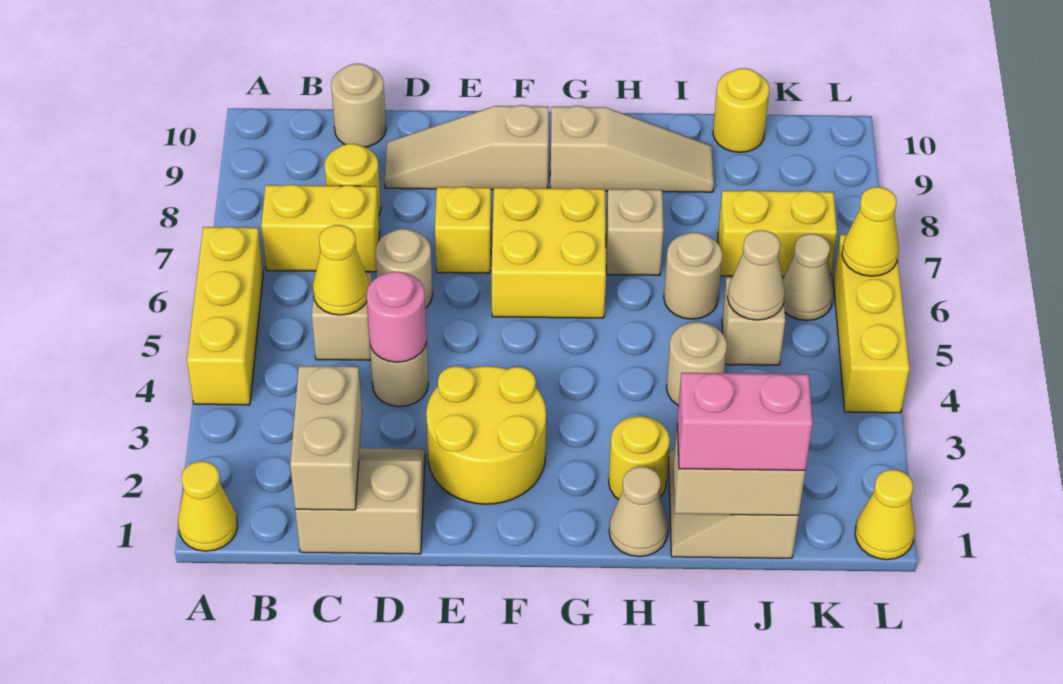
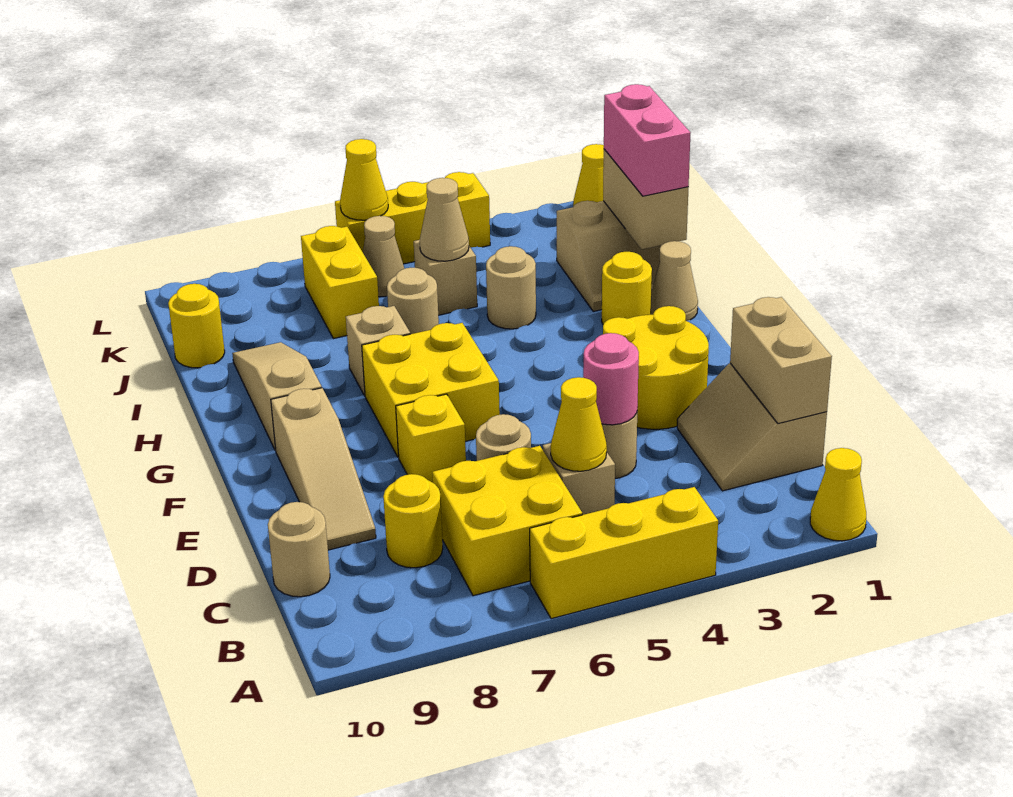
yellow 1x2 brick [261,185,380,272] -> yellow 2x2 brick [432,446,582,596]
tan 1x2 brick [290,366,362,510] -> tan 1x2 brick turned to [730,297,832,424]

